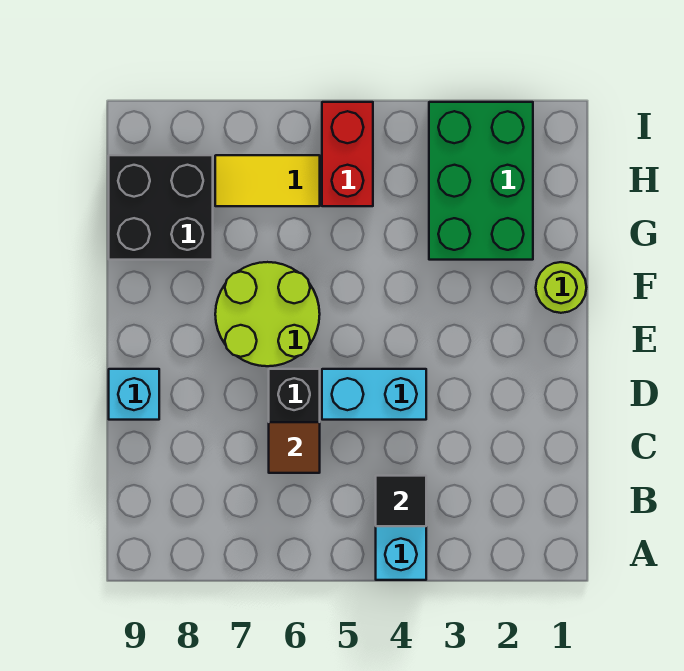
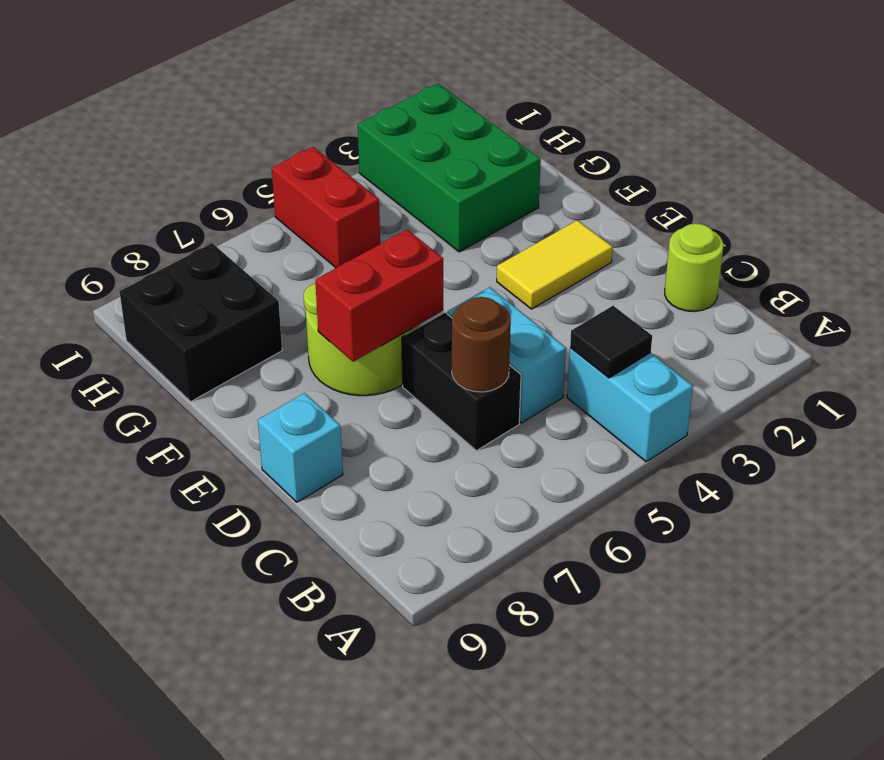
brown 1x1 tile [269,422,320,473] -> brown 1x1 round brick [452,297,511,392]
cyan 1x2 brick [322,369,426,420] -> cyan 1x2 brick turned to [447,287,566,423]
none -> red 1x2 brick [315,230,443,362]
lime 1x1 round brick [536,262,586,313] -> lime 1x1 round brick moved to [665,223,723,312]
yellow 1x2 tile [215,155,320,206] -> yellow 1x2 tile moved to [497,220,613,309]

